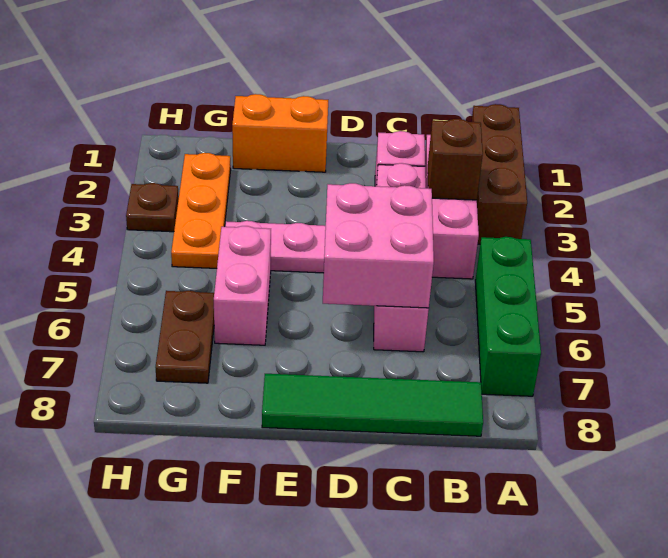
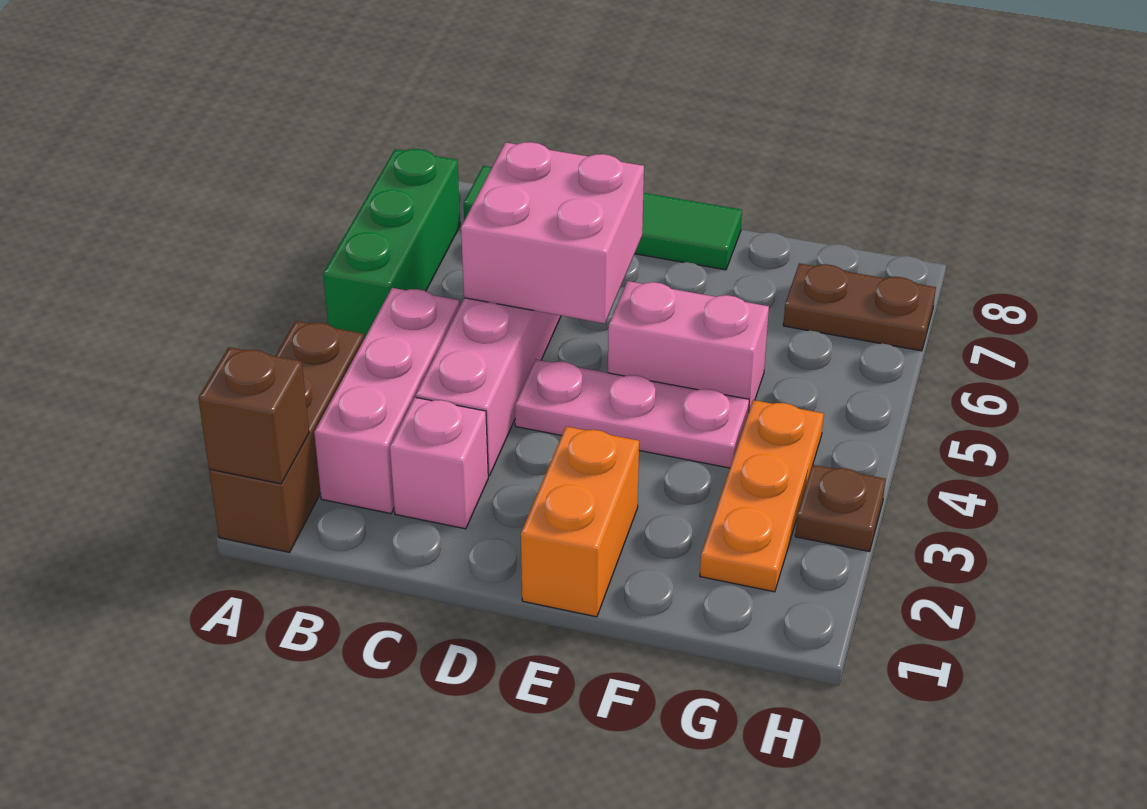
brown 1x1 brick [428,119,483,200] -> brown 1x1 brick moved to [198,347,309,484]
orange 1x2 brick [232,94,328,172] -> orange 1x2 brick turned to [521,427,639,617]
pink 1x2 brick [214,226,271,345] -> pink 1x2 brick turned to [608,281,769,410]
brown 1x2 plate [155,291,214,383] -> brown 1x2 plate turned to [783,263,936,351]

